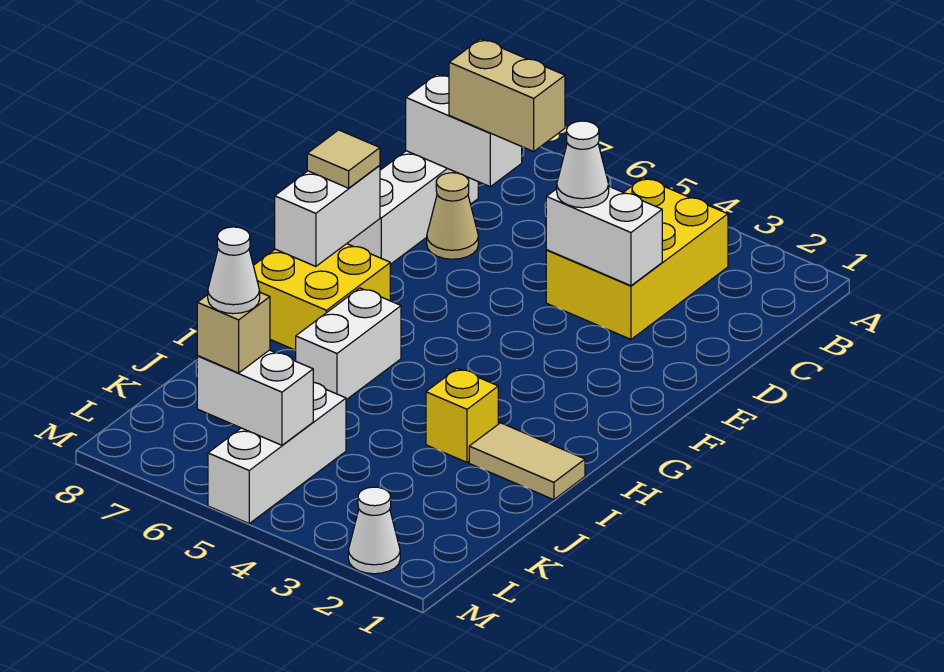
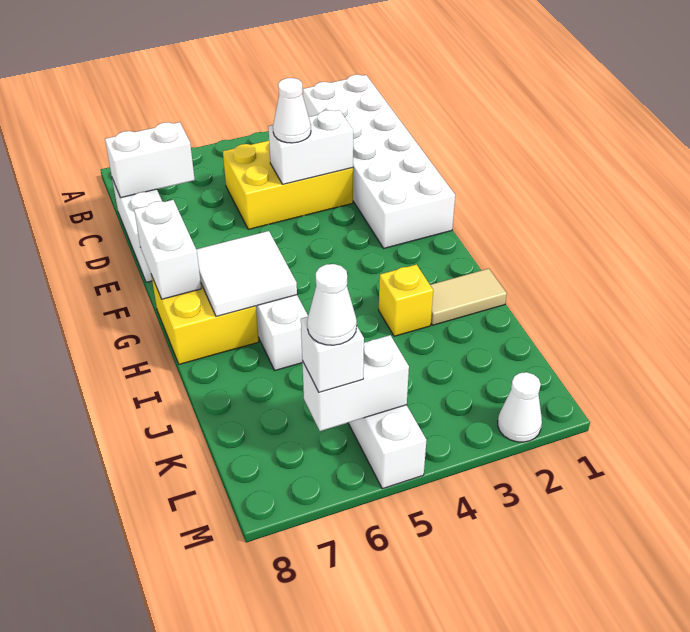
none -> white 2x6 brick [303,75,455,248]
yellow 2x3 brick [546,178,728,339] -> yellow 2x3 brick turned to [223,141,353,229]
tan 1x2 brick [449,39,565,151] -> none
tan 1x1 cone [427,173,478,259] -> none
tan 1x1 tile [307,130,380,188] -> none
none -> white 2x2 tile [196,231,297,316]
tan 1x1 brick [197,293,270,373] -> white 1x1 brick [301,317,364,392]

